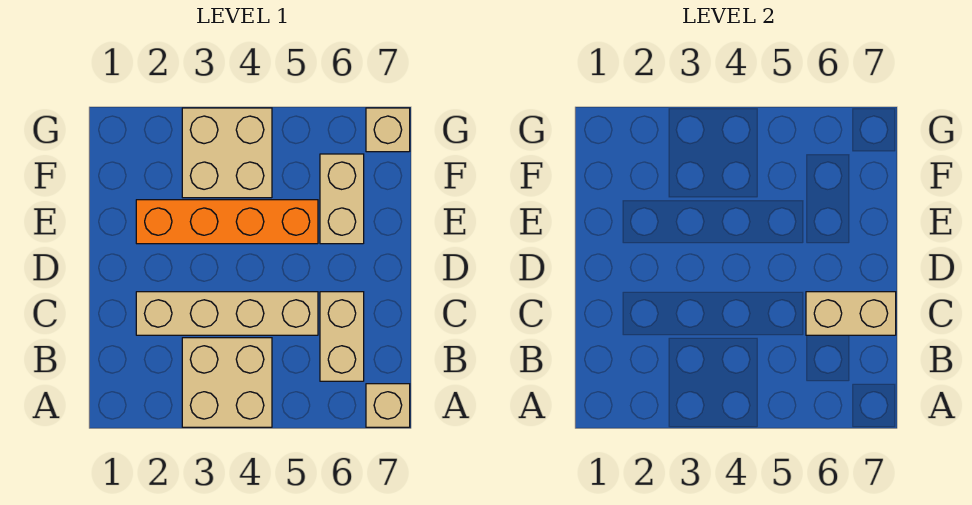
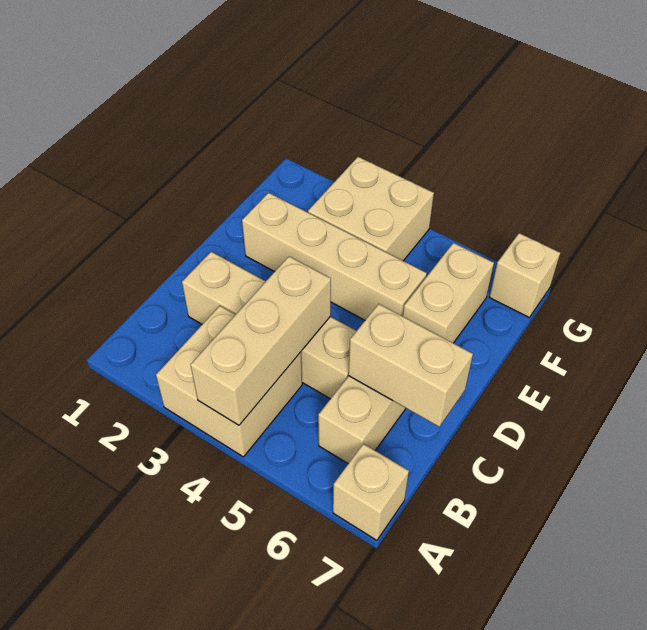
none -> tan 1x3 brick [191,256,331,425]
orange 1x4 brick [136,200,318,244] -> tan 1x4 brick [242,193,427,320]

